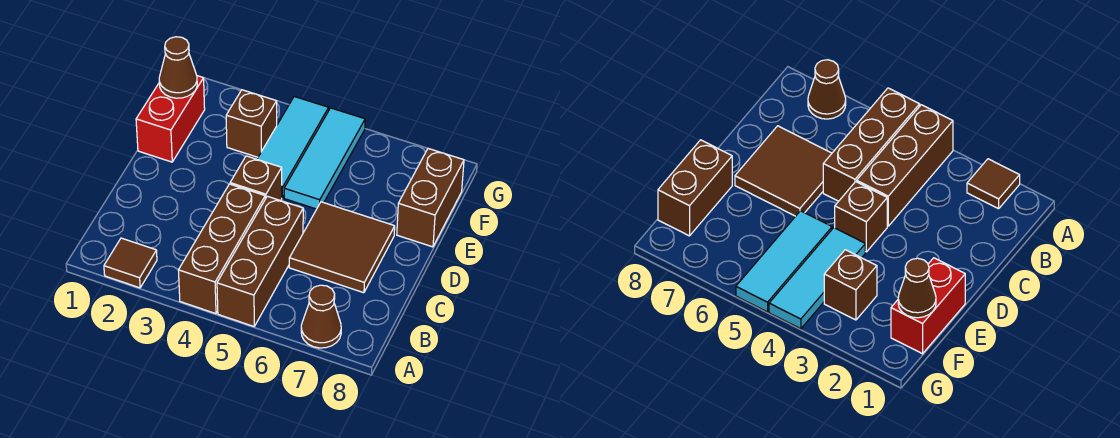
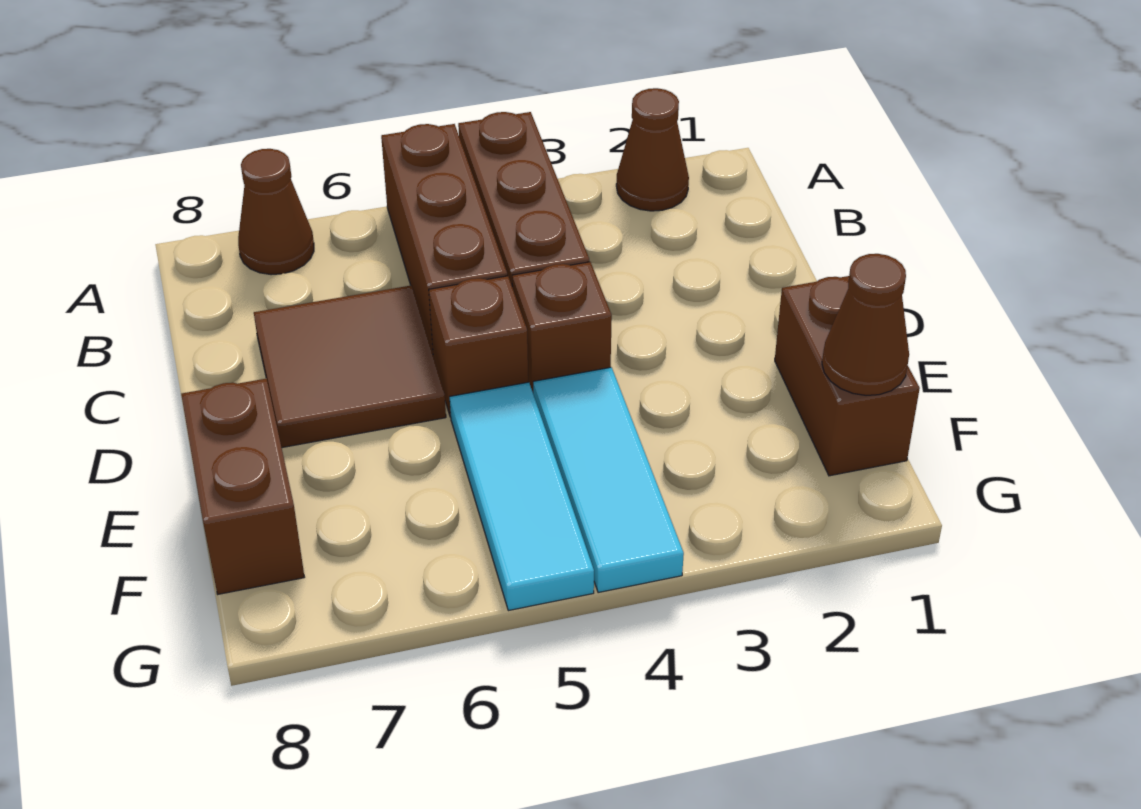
brown 1x1 tile [104,238,157,288] -> brown 1x1 cone [616,88,689,211]
red 1x2 brick [136,76,205,162] -> brown 1x2 brick [775,276,920,476]
brown 1x1 brick [226,90,277,157] -> brown 1x1 brick moved to [429,276,528,417]

